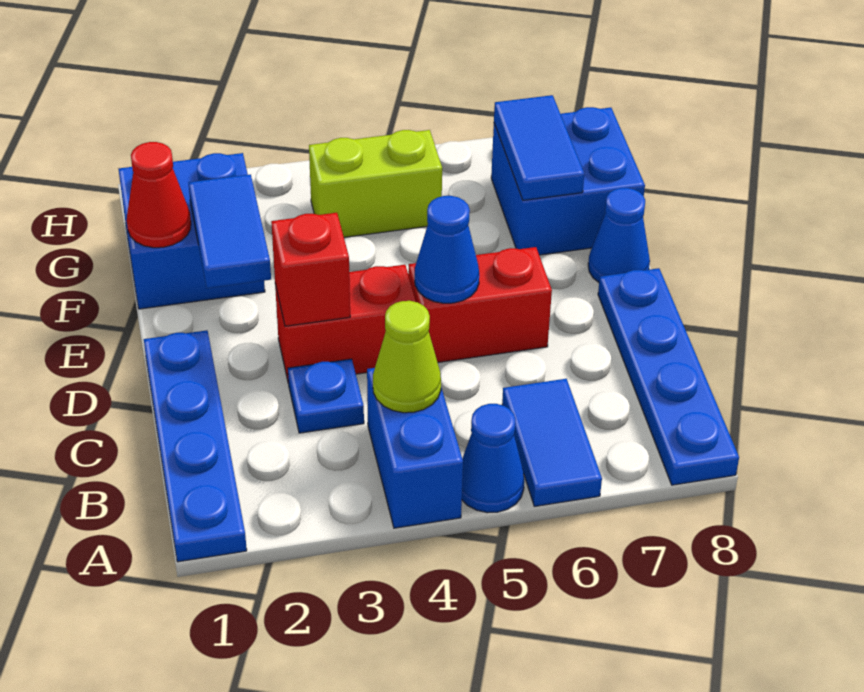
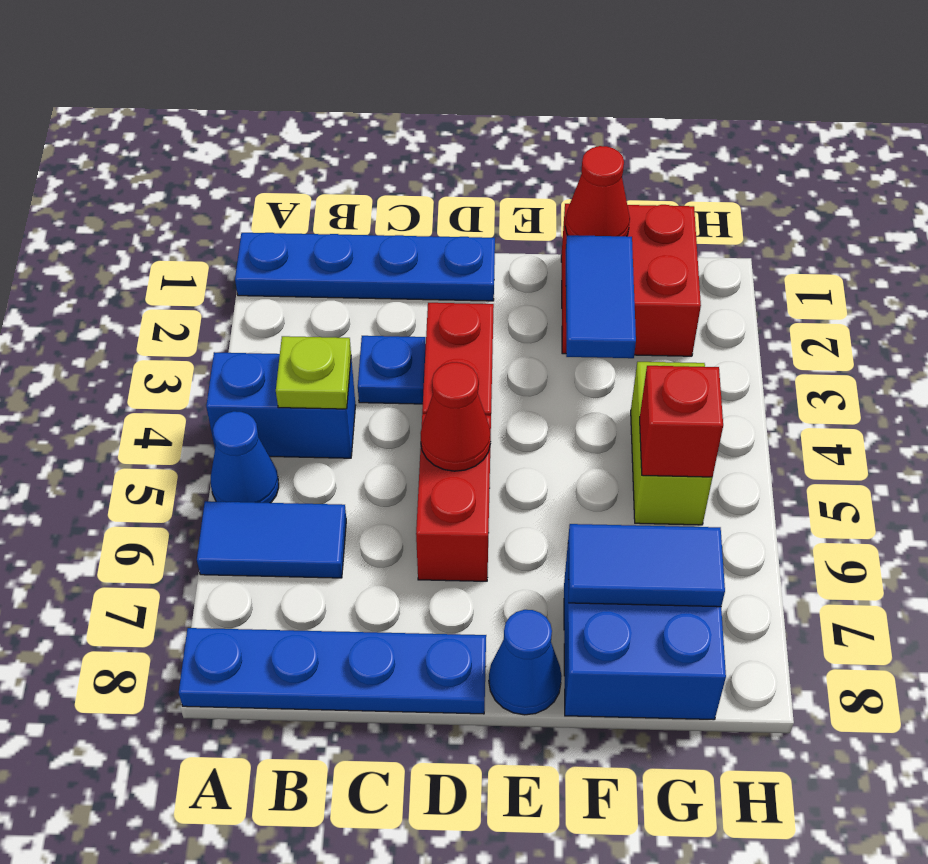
lime 1x1 cone [373,301,441,413] -> lime 1x1 plate [276,336,351,409]
red 1x1 brick [271,213,350,326] -> red 1x1 brick moved to [640,366,723,477]
blue 1x1 cone [415,196,479,303] -> red 1x1 cone [421,362,491,471]
blue 1x2 tile [189,174,271,288] -> blue 1x2 tile turned to [566,235,636,358]
blue 2x2 brick [119,153,265,309] -> red 2x2 brick [561,204,701,356]

